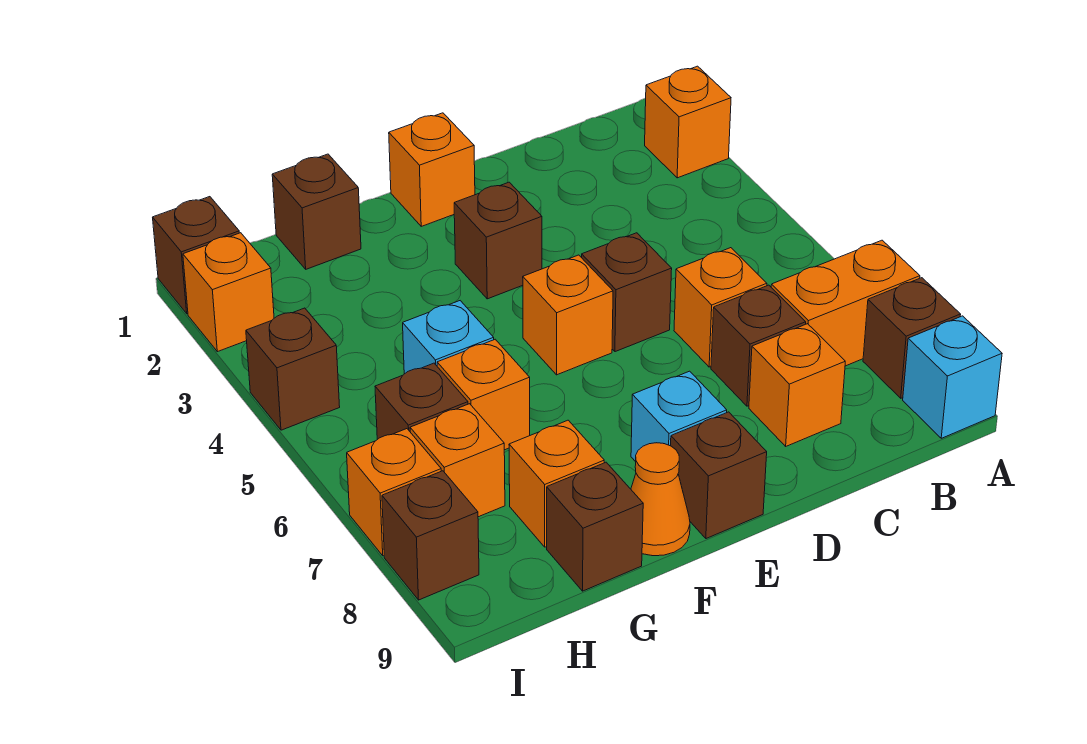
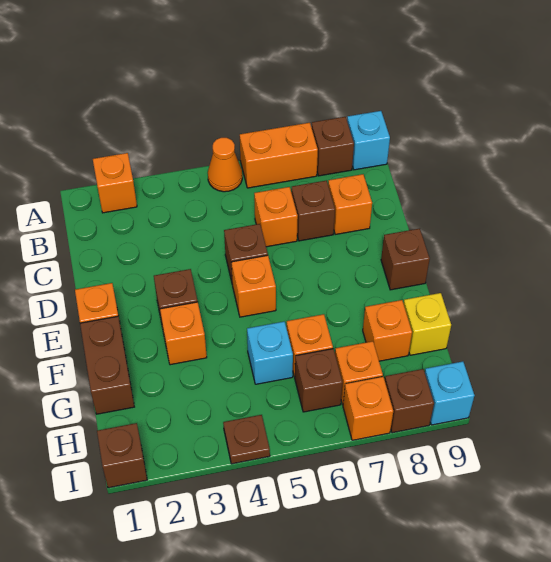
orange 1x2 brick [771,240,920,366] -> orange 1x2 brick turned to [240,123,318,188]
cyan 1x1 brick [631,371,727,462] -> cyan 1x1 brick moved to [425,361,475,425]
orange 1x1 cone [631,443,690,556] -> orange 1x1 cone moved to [208,138,242,192]
brown 1x1 brick [272,154,361,269] -> brown 1x2 brick [80,316,134,414]
brown 1x1 brick [547,462,643,591] -> yellow 1x1 brick [404,293,451,355]
orange 1x1 brick [183,233,274,352] -> orange 1x1 brick moved to [160,302,207,365]
brown 1x1 brick [246,308,340,430] -> brown 1x1 plate [223,415,270,464]

